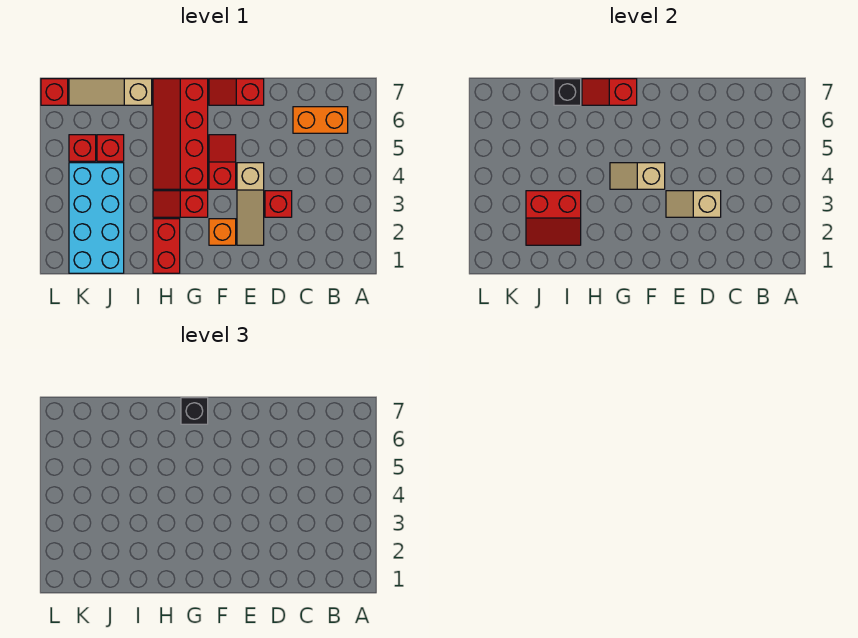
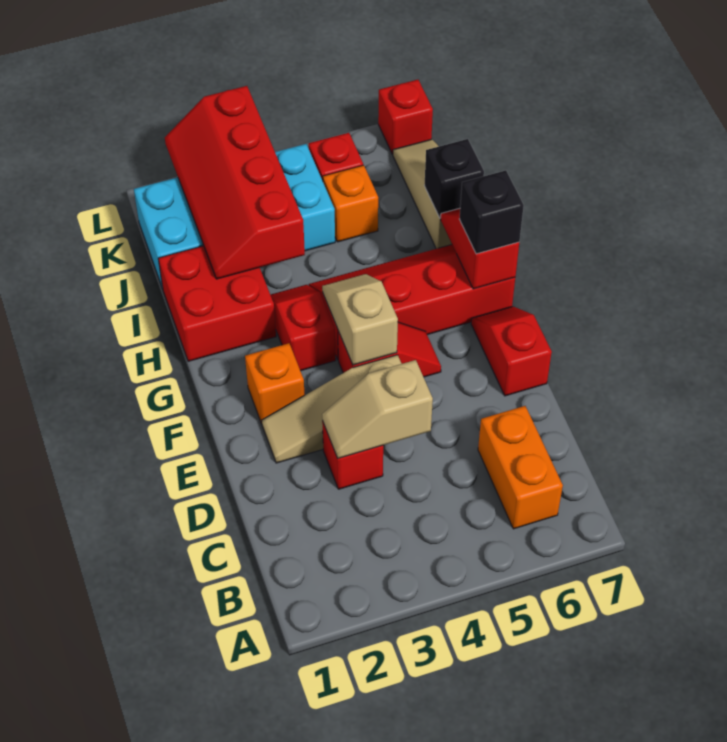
tan 1x2 slope [666,191,721,217] -> tan 1x2 slope turned to [322,360,433,458]
red 1x2 brick [153,219,180,273] -> red 2x2 brick [158,246,276,361]
red 2x2 slope [526,191,581,245] -> red 2x4 slope [165,86,305,279]
red 1x1 brick [97,135,124,161] -> orange 1x1 brick [323,165,378,242]

